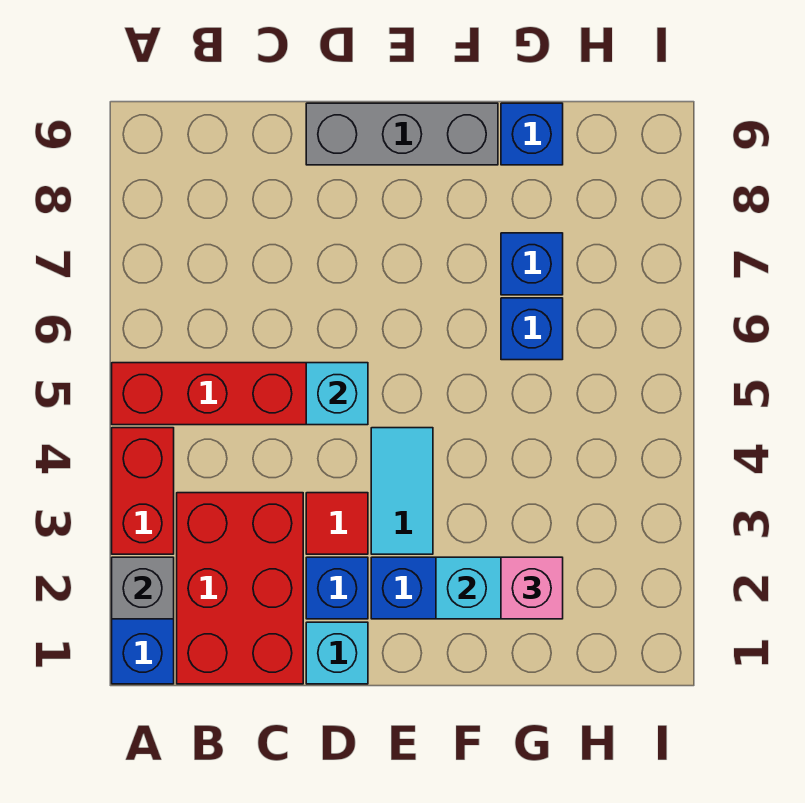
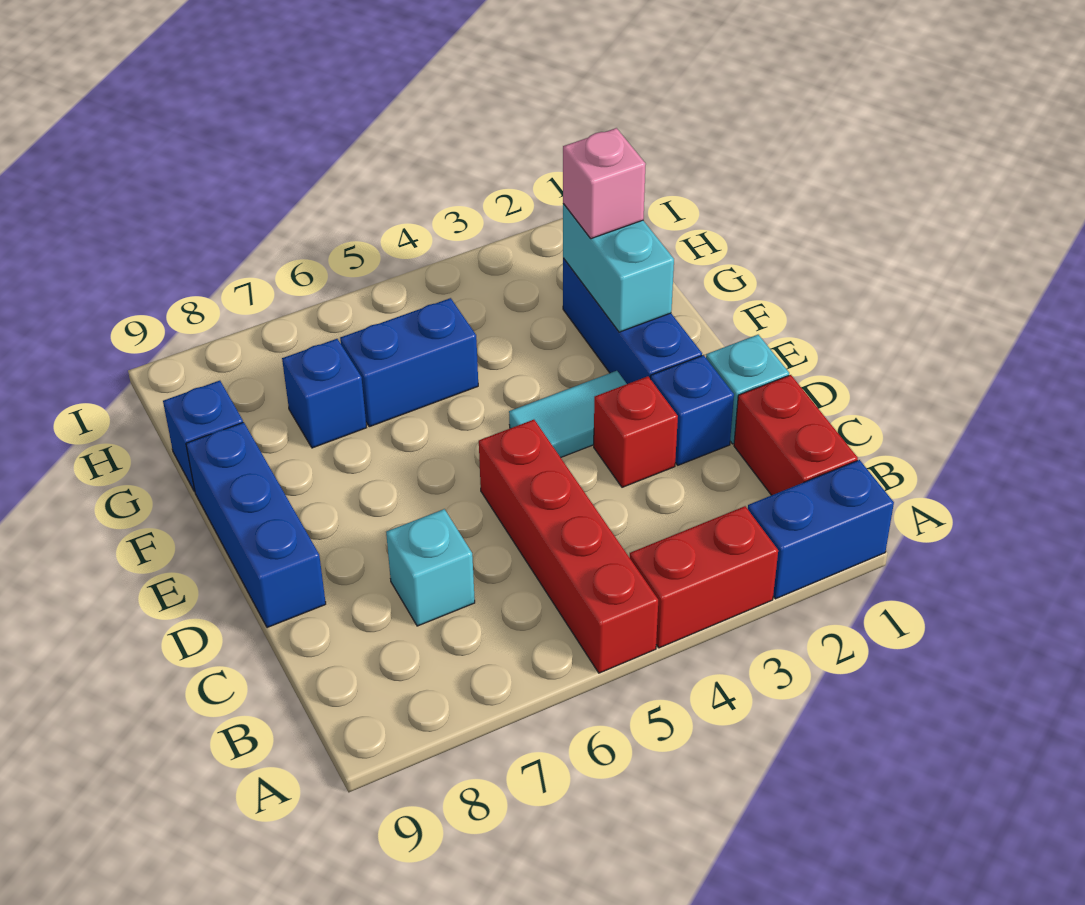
grey 1x1 brick [112,557,174,619] -> none
red 2x3 brick [177,493,303,684] -> red 1x2 brick [734,375,858,495]
red 1x1 tile [306,493,368,554] -> red 1x1 brick [594,376,678,487]
cyan 1x1 brick [306,363,368,425] -> cyan 1x1 brick moved to [386,509,475,626]
grey 1x3 brick [306,103,498,165] -> blue 1x3 brick [186,422,326,628]
blue 1x1 brick [501,298,563,360] -> blue 1x2 brick [340,298,478,427]

